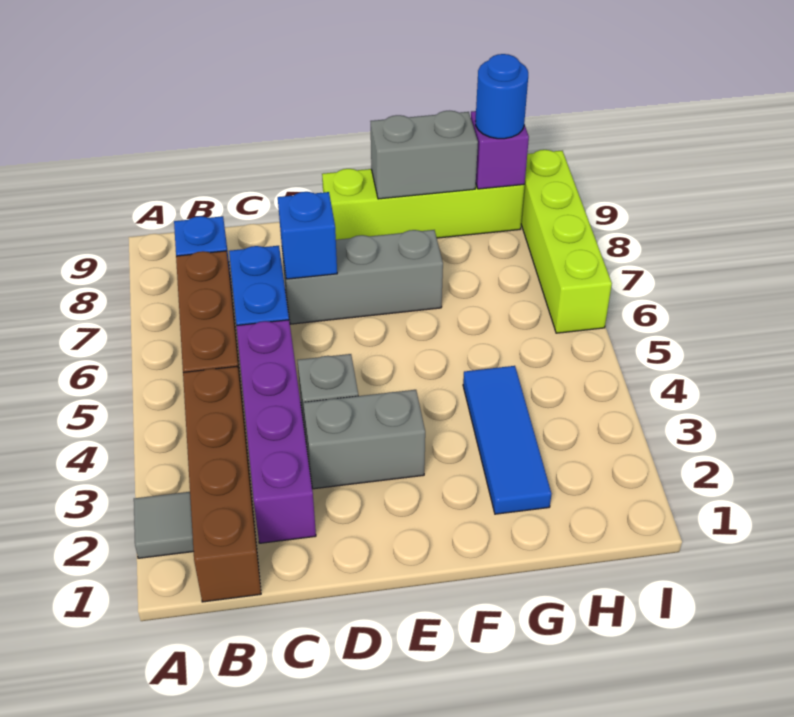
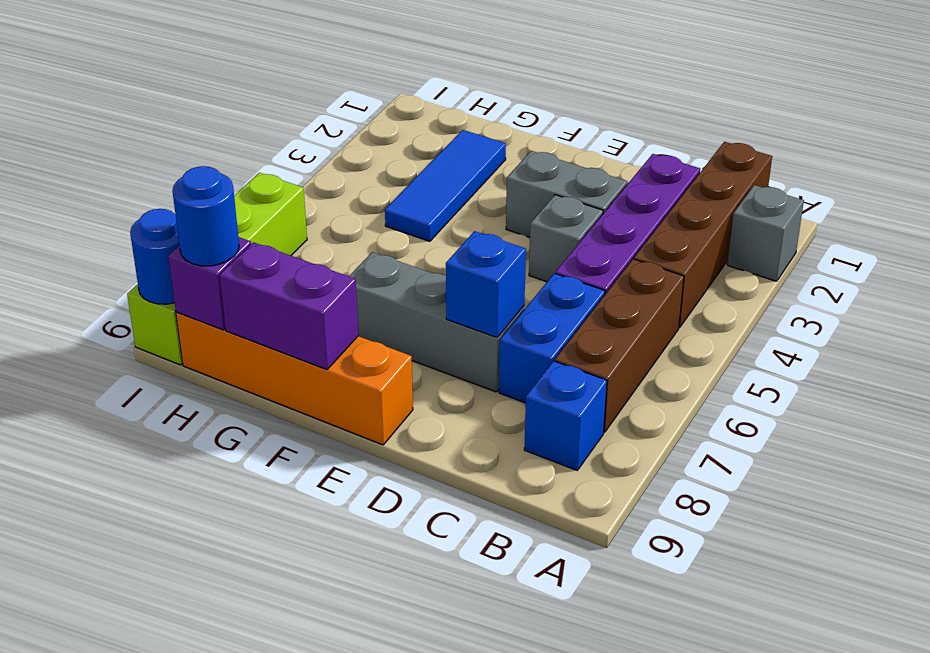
grey 1x1 tile [134,492,194,558] -> grey 1x1 brick [727,185,804,281]
lime 1x4 brick [322,169,525,240] -> orange 1x4 brick [176,312,413,445]
grey 1x2 brick [371,111,478,199] -> purple 1x2 brick [220,242,359,370]
none -> blue 1x1 round brick [130,209,179,304]

